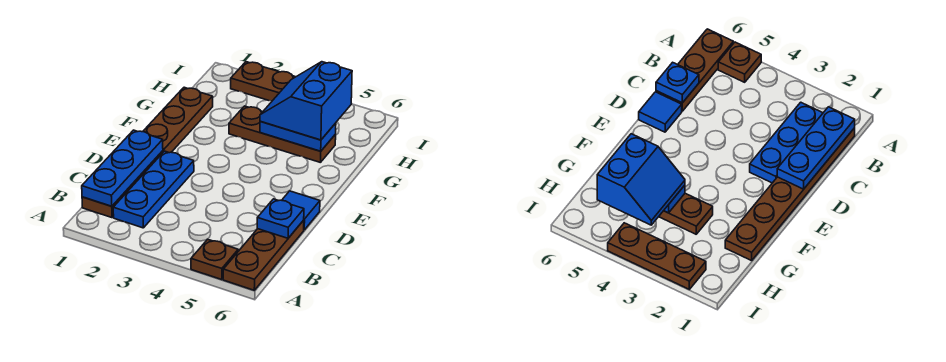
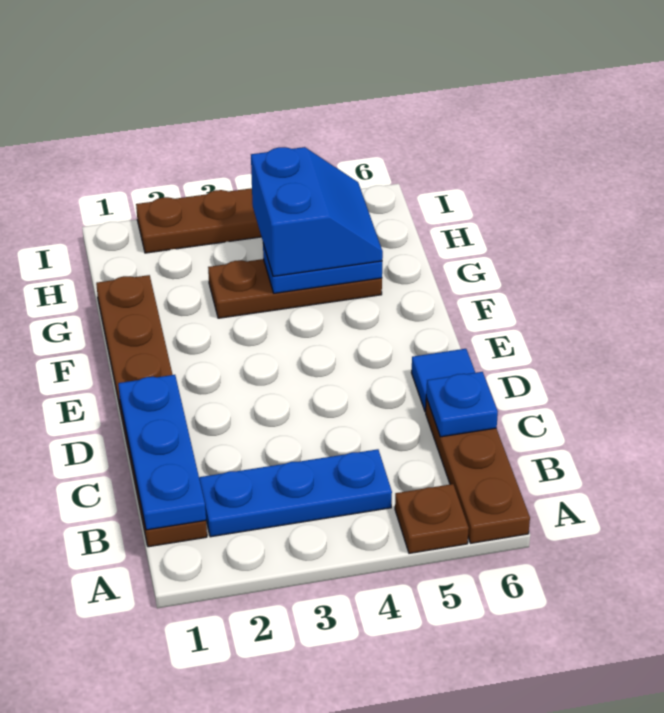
blue 1x3 plate [113,151,194,228] -> blue 1x3 plate turned to [199,449,392,537]
blue 2x2 slope [260,62,352,140] -> blue 2x2 slope turned to [251,147,383,276]

